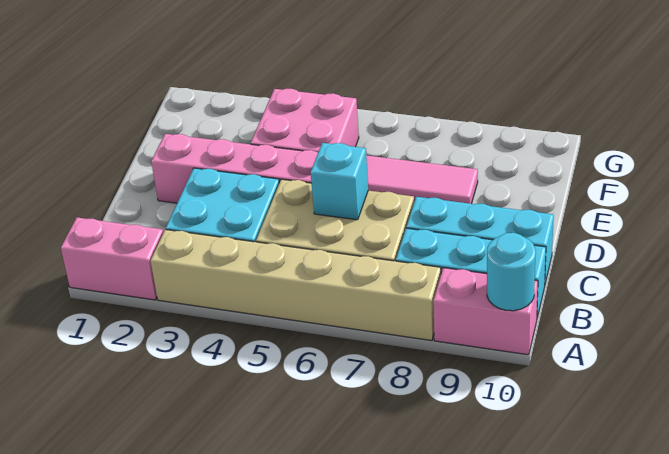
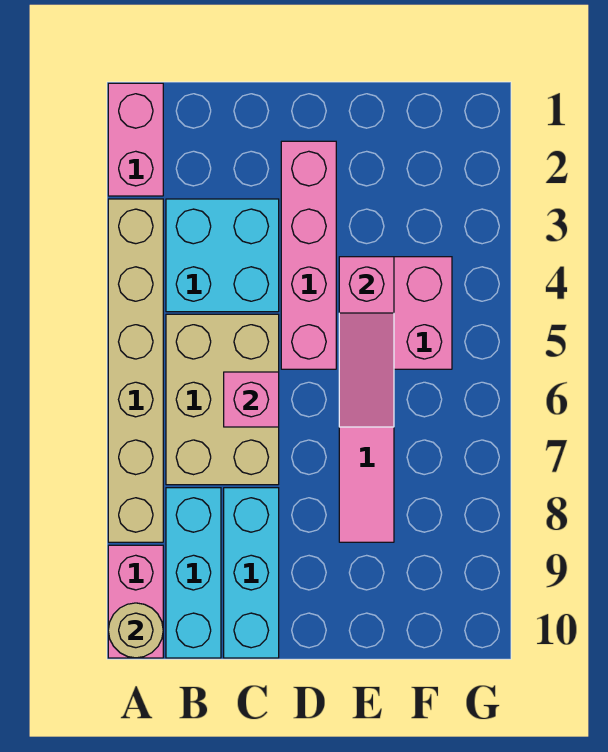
cyan 1x1 round brick [487,233,536,311] -> tan 1x1 round brick [108,603,163,658]
cyan 1x1 brick [311,143,368,220] -> pink 1x1 brick [224,372,279,427]
none -> pink 1x3 slope [339,257,394,427]

